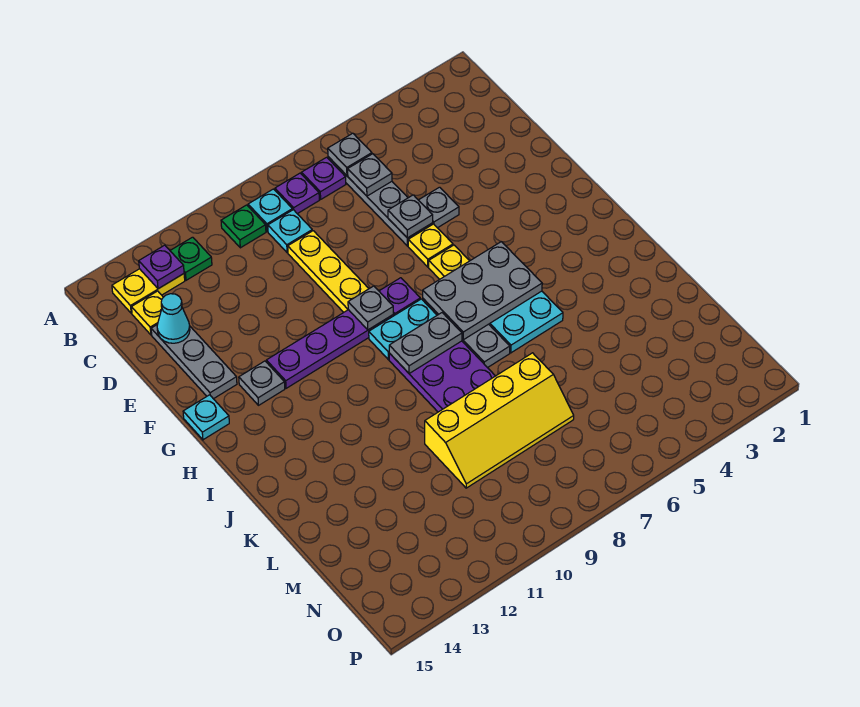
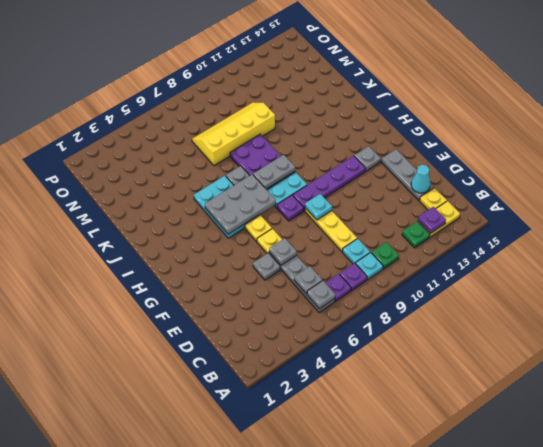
grey 1x1 plate [348,286,393,330] -> none
cyan 1x1 plate [183,395,229,440] -> cyan 1x1 plate moved to [305,194,332,220]

